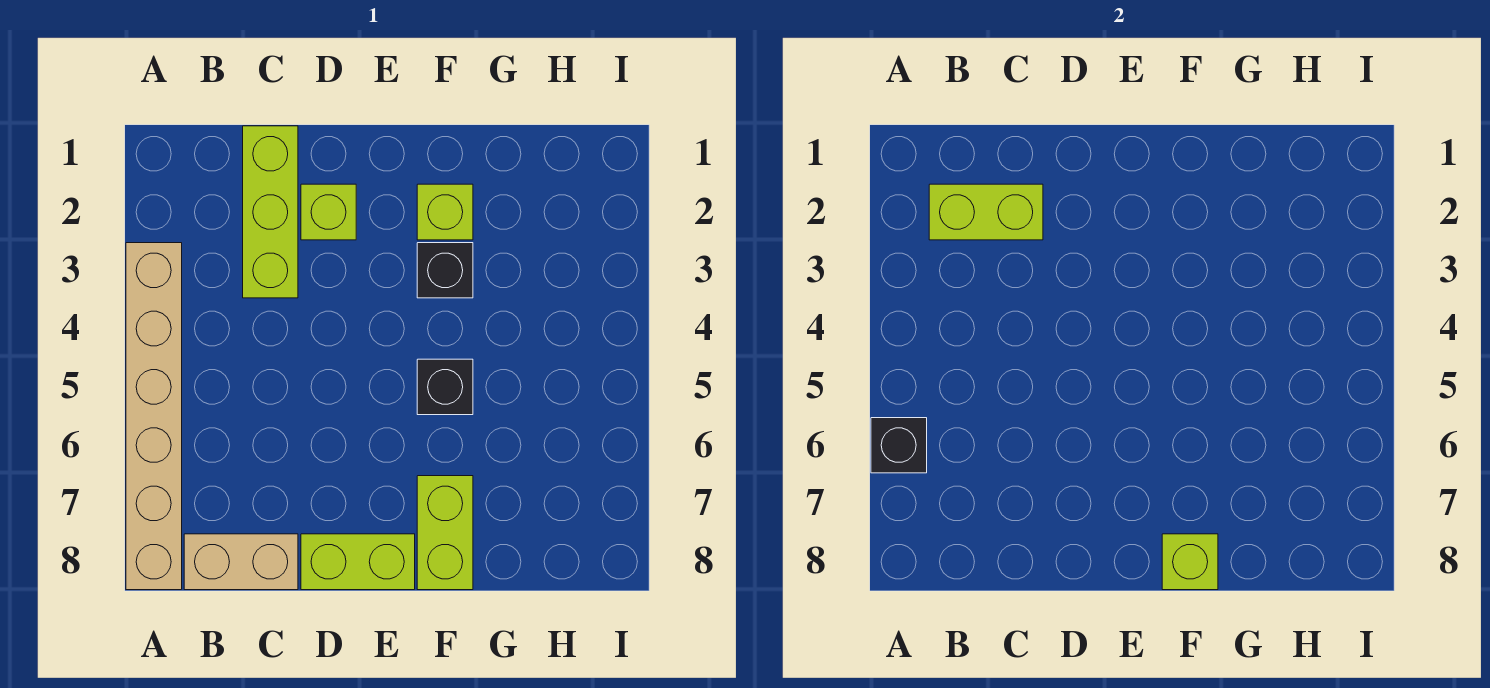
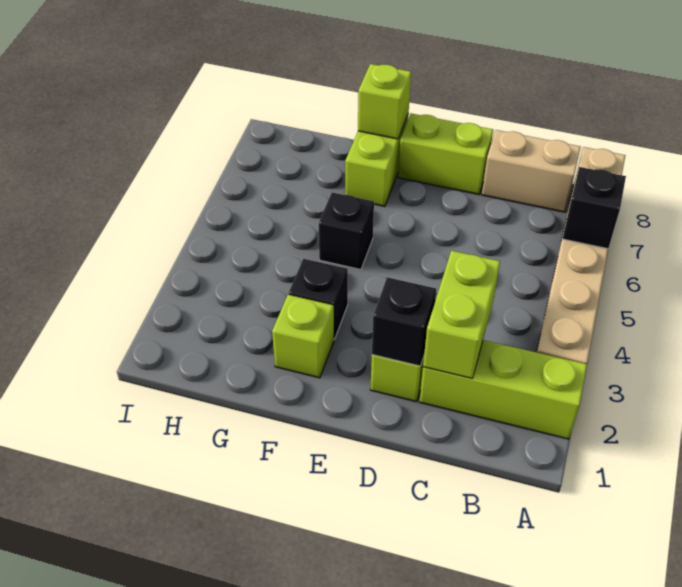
lime 1x2 brick [929,184,1043,240] -> lime 1x2 brick turned to [423,251,500,378]
lime 1x3 brick [243,126,298,298] -> lime 1x3 brick turned to [419,340,587,439]
none -> black 1x1 brick [372,277,436,366]

